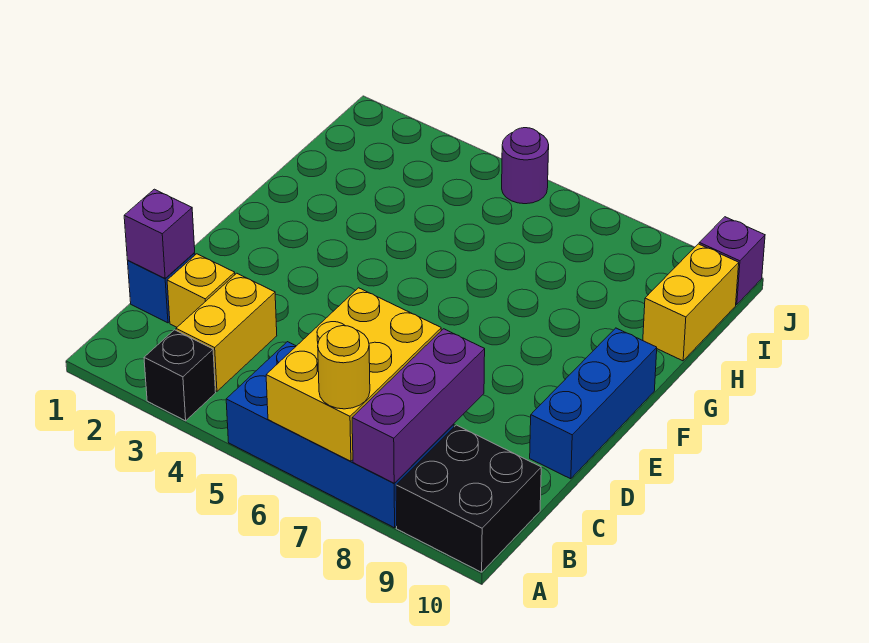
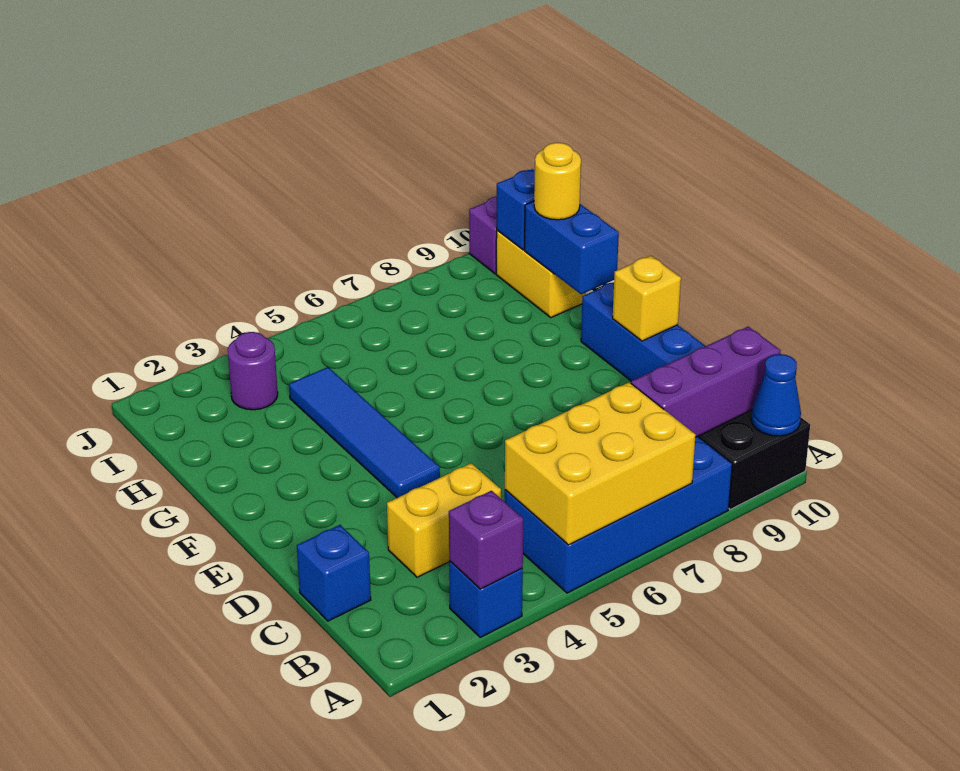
black 1x1 brick [144,330,216,421] -> blue 1x1 brick [449,561,523,637]
yellow 2x3 brick [266,288,441,461] -> yellow 2x3 brick turned to [505,382,696,545]
yellow 1x1 round brick [318,326,370,409] -> yellow 1x1 round brick moved to [534,143,581,220]
purple 1x3 brick [352,329,485,483] -> purple 1x3 brick turned to [631,327,781,438]
none -> blue 1x1 cone [751,354,801,436]
yellow 1x2 brick [176,273,277,391] -> yellow 1x2 brick turned to [387,463,501,577]
purple 1x1 brick [124,189,195,278] -> purple 1x1 brick moved to [449,491,523,589]
yellow 1x1 brick [167,254,235,327] -> yellow 1x1 brick moved to [613,256,681,341]
none -> blue 1x4 tile [289,367,440,498]
none -> blue 1x2 brick [525,201,619,294]
none -> blue 1x1 brick [497,169,535,250]
purple 1x1 round brick [502,128,549,204] -> purple 1x1 round brick moved to [228,332,278,410]

